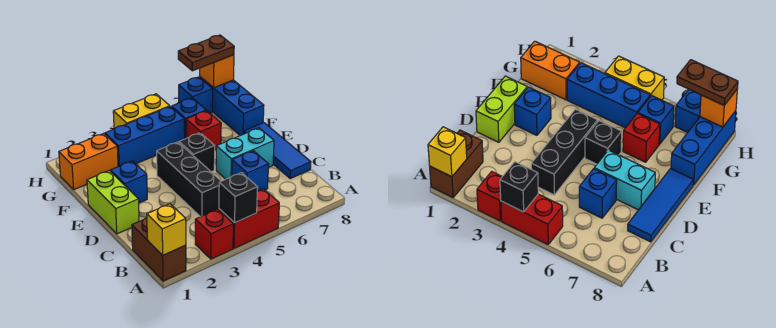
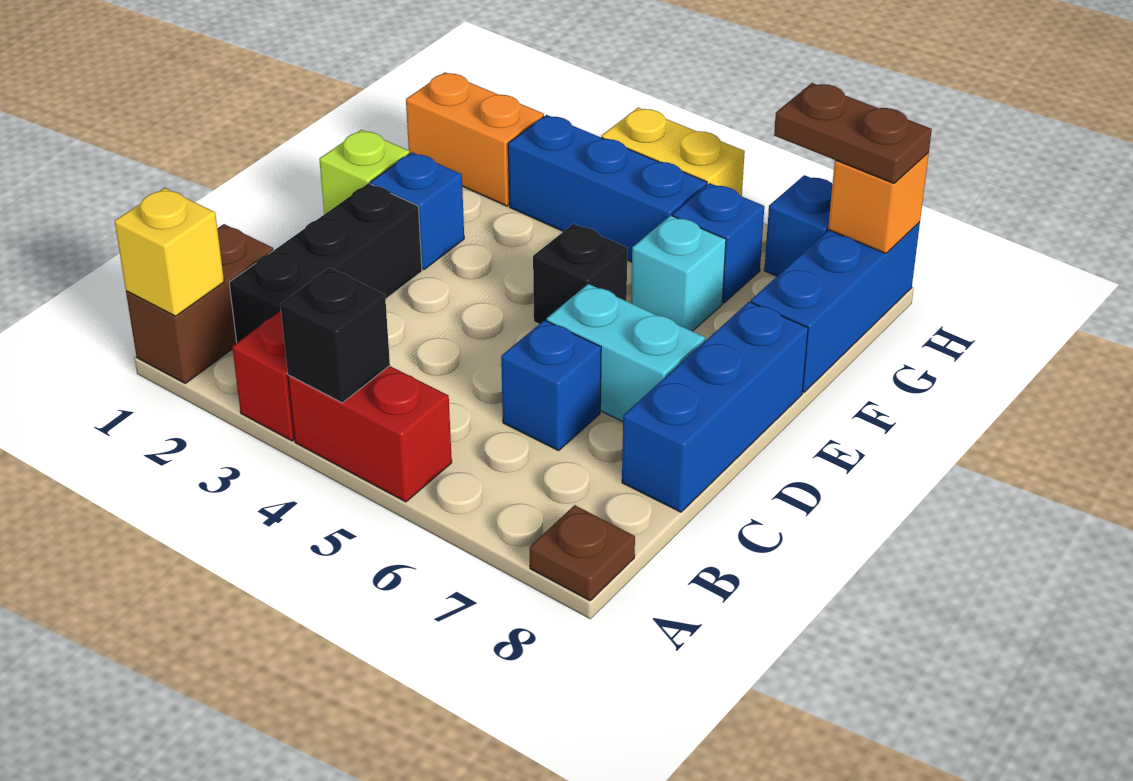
none -> brown 1x1 plate [530,505,635,601]
black 1x3 brick [156,142,221,217] -> black 1x3 brick moved to [229,183,422,343]
blue 1x3 tile [244,123,311,178] -> blue 1x3 brick [622,302,808,512]
lime 1x2 brick [87,171,139,234] -> lime 1x1 brick [319,130,410,214]
red 1x1 brick [186,111,221,150] -> cyan 1x1 brick [631,216,726,331]

